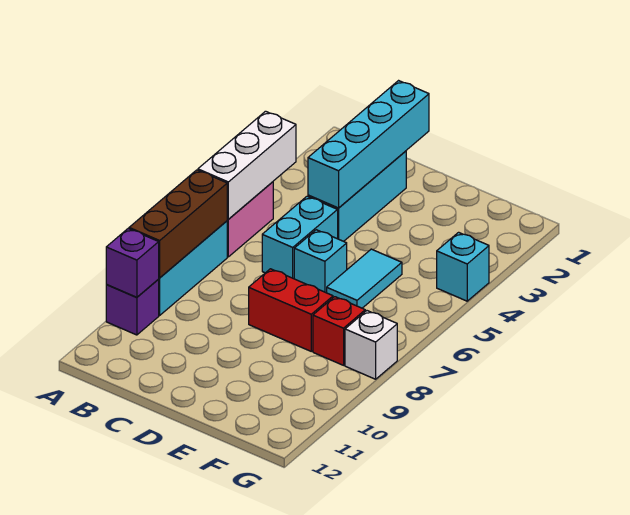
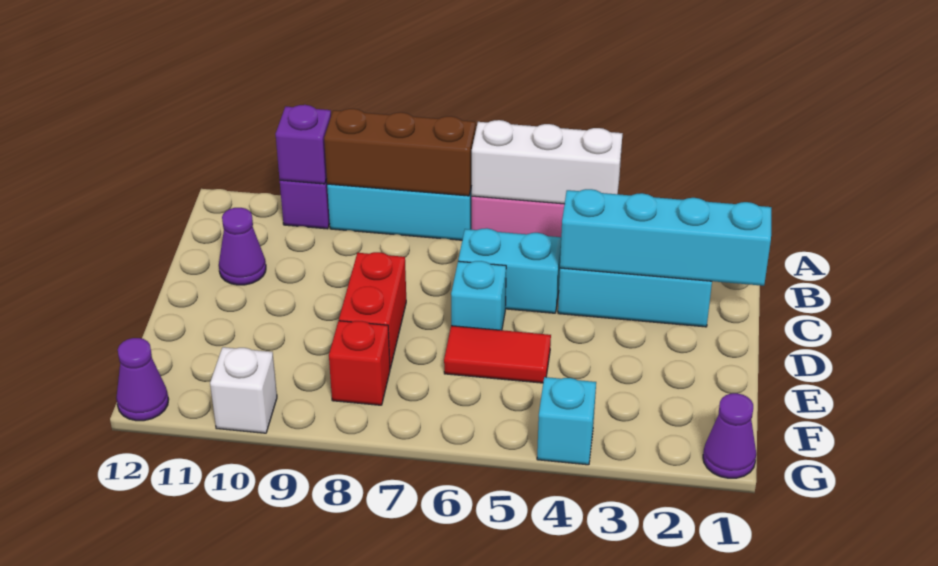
none -> purple 1x1 cone [219,208,266,285]
cyan 1x2 tile [327,249,402,308] -> red 1x2 tile [444,326,551,383]
none -> purple 1x1 cone [703,393,756,478]
white 1x1 brick [345,311,397,379] -> white 1x1 brick moved to [210,347,277,433]
none -> purple 1x1 cone [116,338,169,421]

